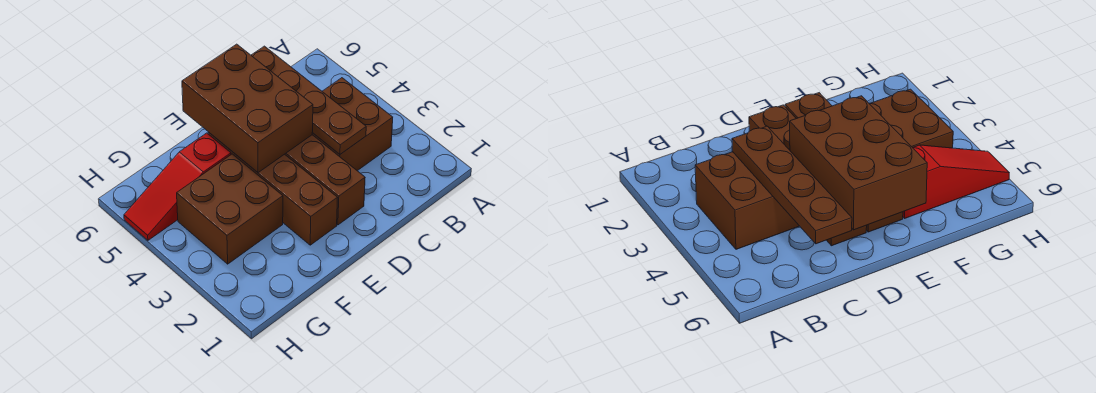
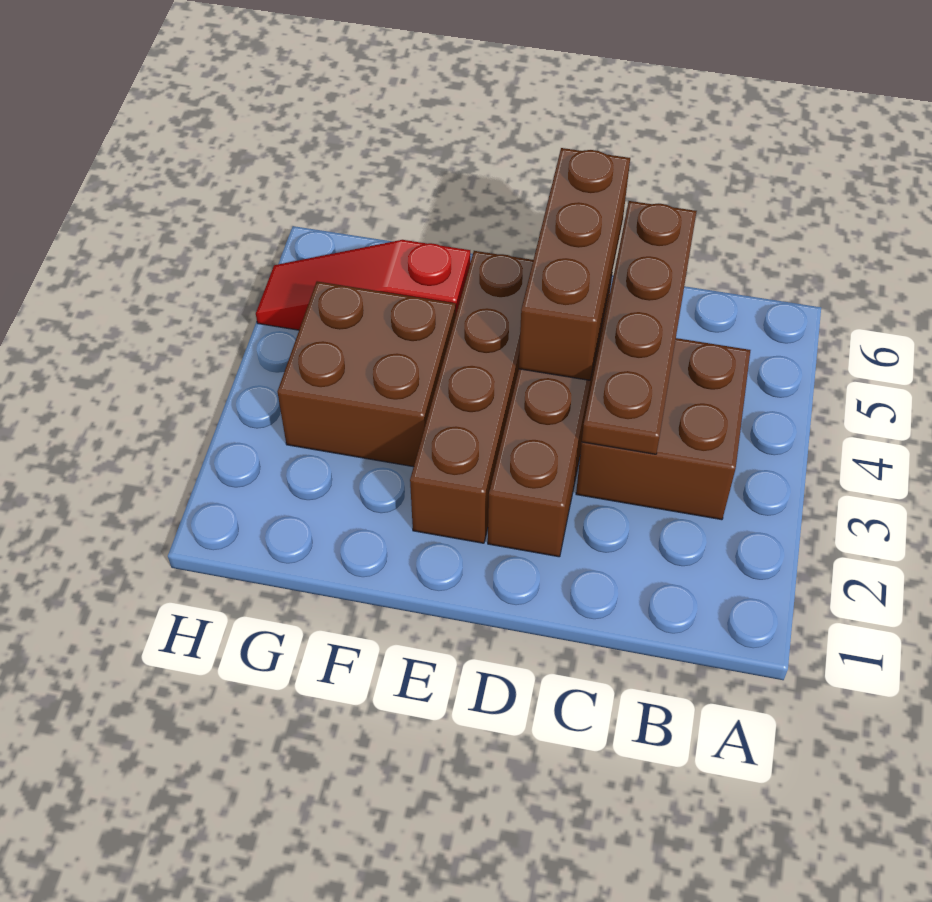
brown 2x3 brick [182,44,313,173] -> brown 1x3 brick [519,148,630,380]

